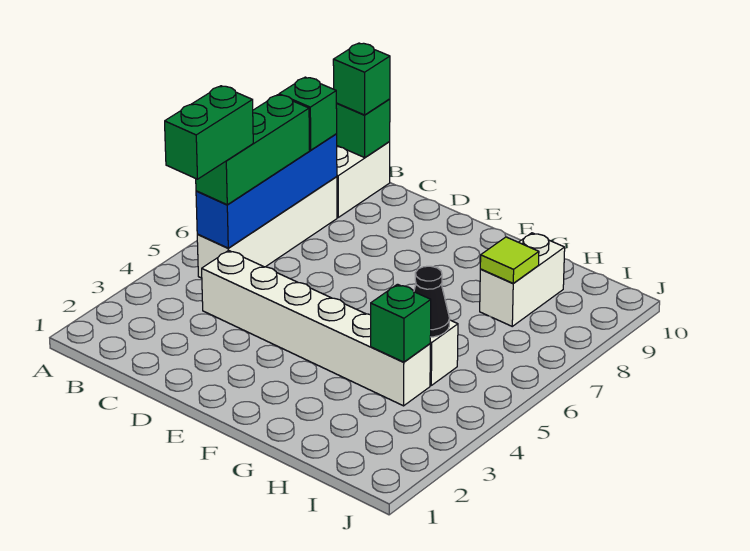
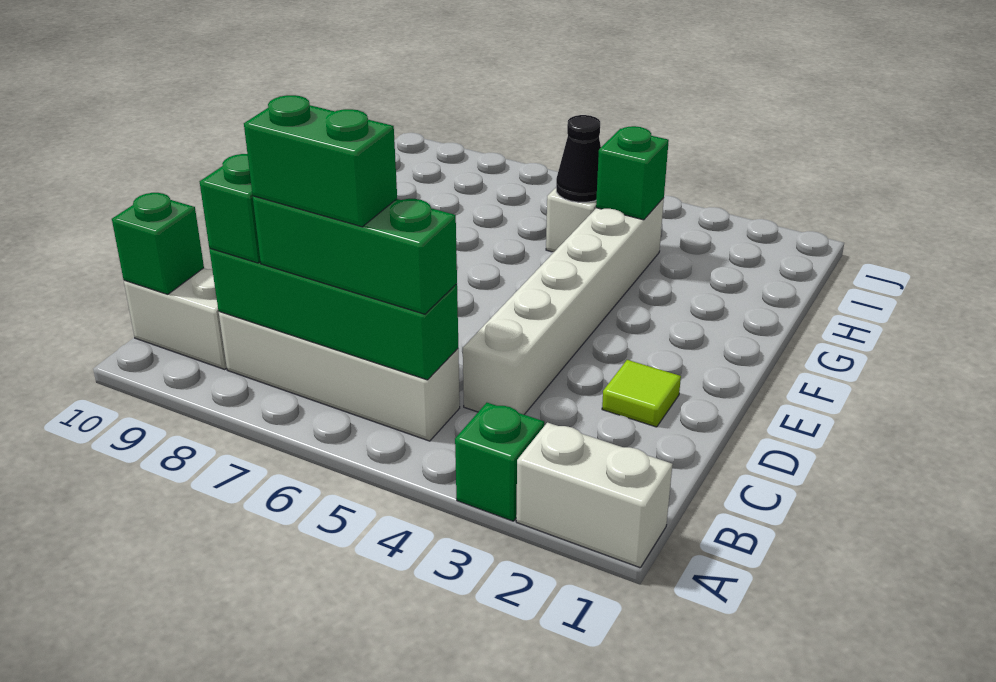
green 1x2 brick [165,86,253,179] -> green 1x2 brick moved to [244,95,397,227]
blue 1x4 brick [196,134,337,248] -> green 1x4 brick [209,249,458,380]
green 1x1 brick [333,43,390,115] -> green 1x1 brick moved to [455,403,544,521]
white 1x2 brick [480,233,565,326] -> white 1x2 brick moved to [516,423,673,568]
lime 1x1 tile [480,237,539,283] -> lime 1x1 tile moved to [602,360,681,427]

